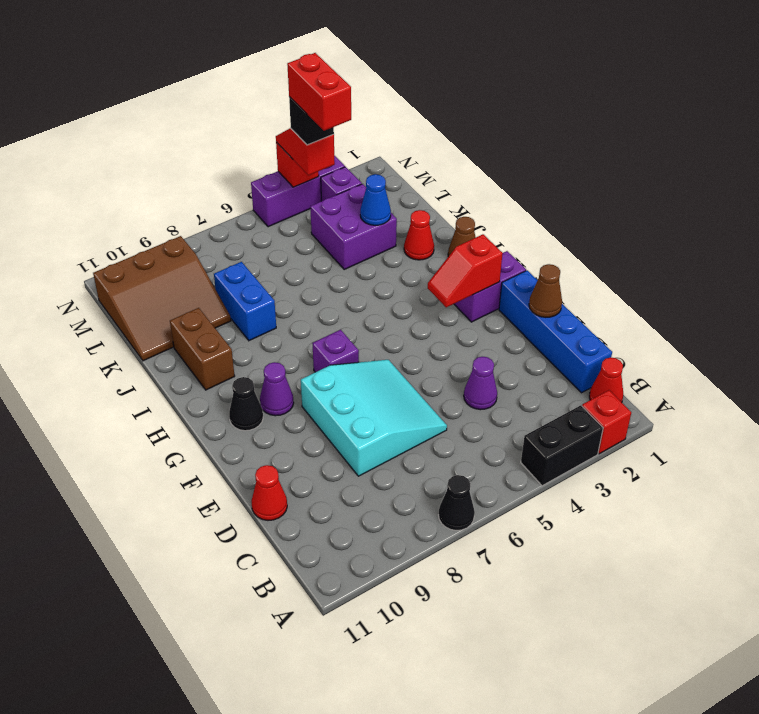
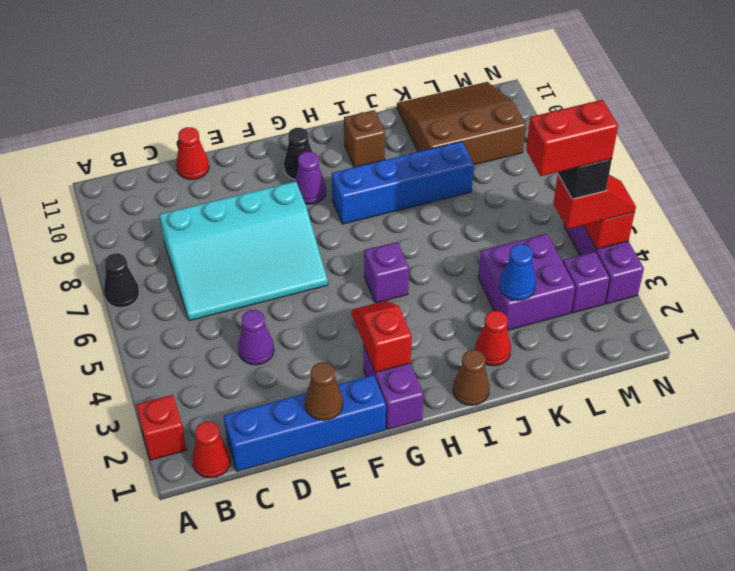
black 1x2 brick [521,405,603,486] -> none
cyan 3x3 slope [301,360,447,476] -> cyan 3x4 slope [159,181,328,321]
purple 1x1 brick [312,330,359,372] -> purple 1x1 brick moved to [364,242,409,303]
brown 1x2 brick [170,308,235,390] -> brown 1x1 brick [344,110,385,167]
blue 1x2 brick [214,262,276,341] -> blue 1x4 brick [332,142,474,224]
brown 3x3 slope [93,236,231,361] -> brown 3x3 slope turned to [397,82,526,165]

